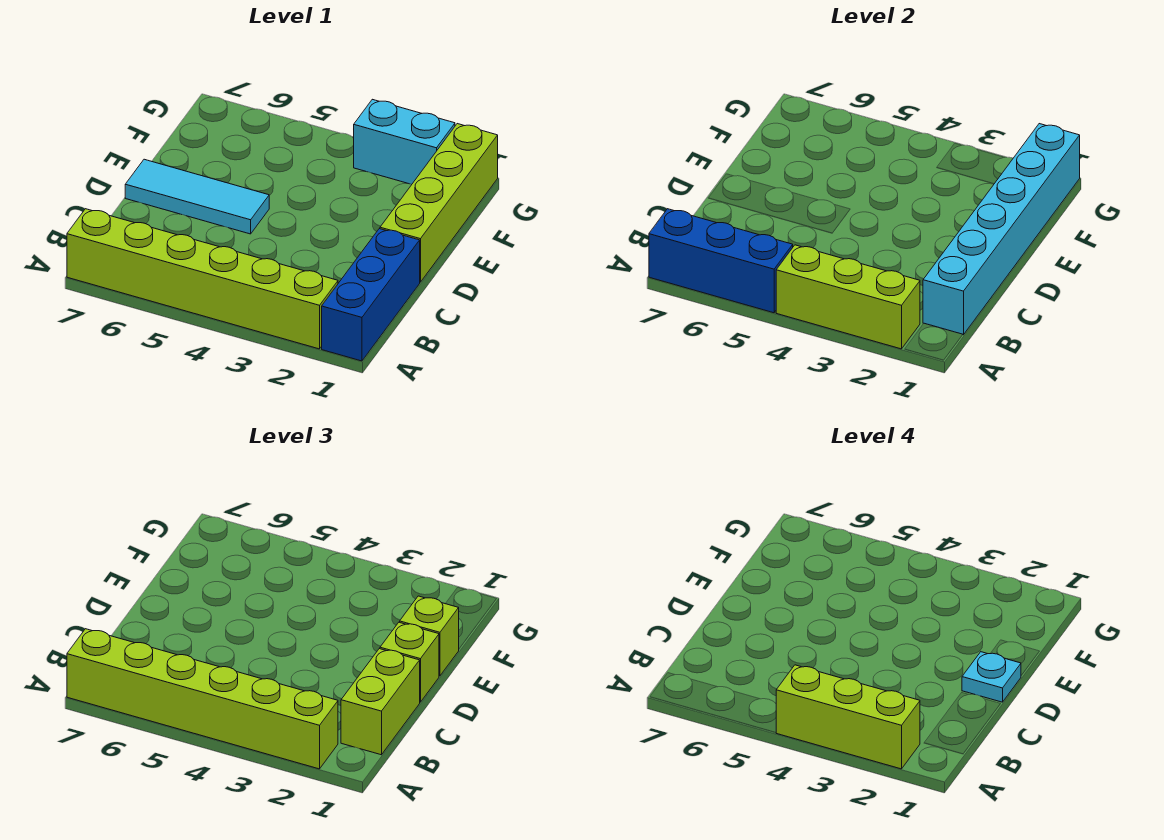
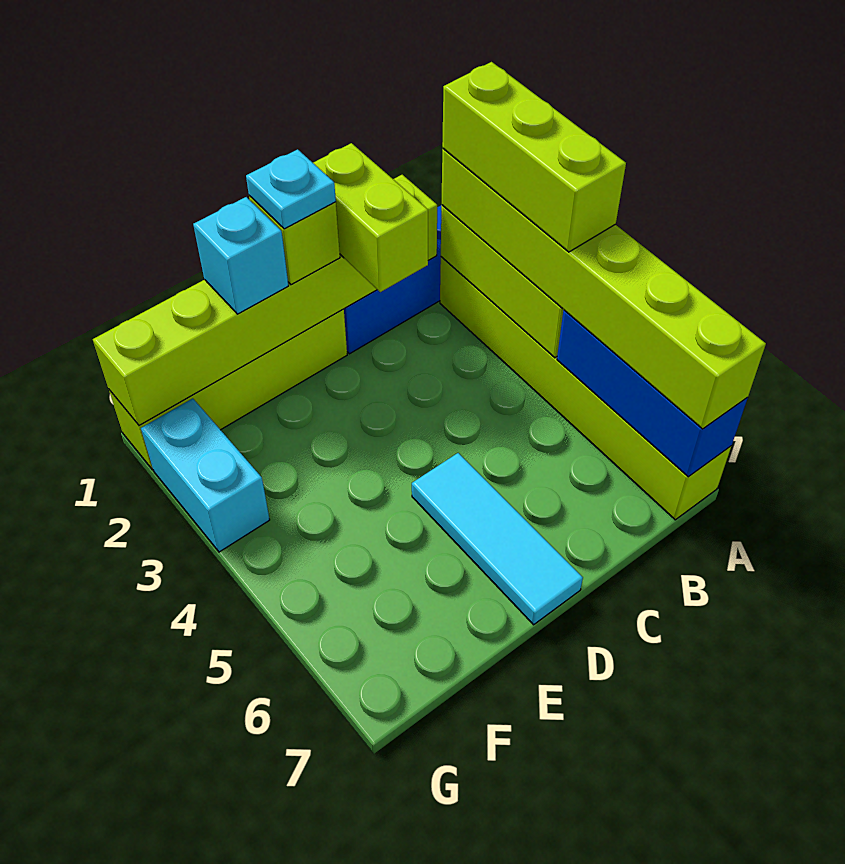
cyan 1x6 brick [923,124,1080,335] -> lime 1x6 brick [93,175,437,425]
lime 1x2 brick [341,649,420,755] -> lime 1x2 brick turned to [313,143,428,292]
lime 1x1 brick [400,596,459,676] -> cyan 1x1 brick [193,197,288,314]

